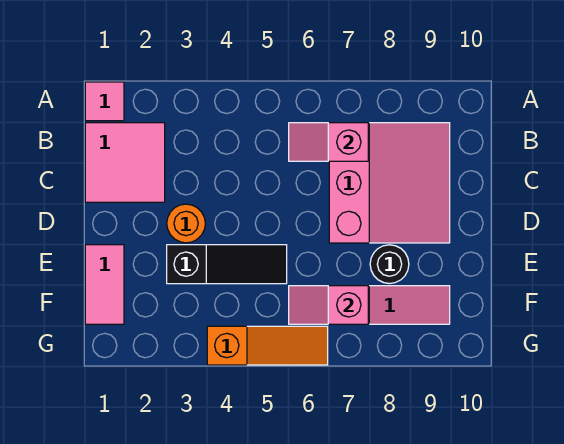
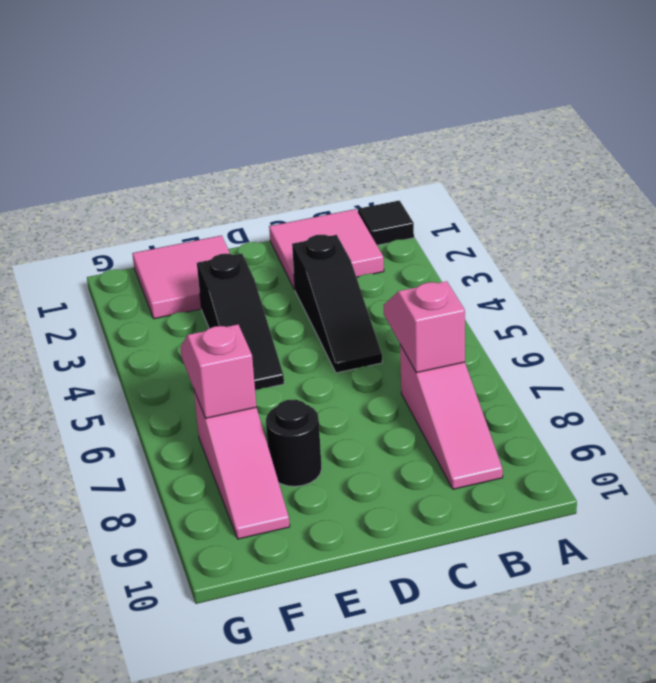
pink 1x1 tile [85,82,124,121] -> black 1x1 tile [358,201,414,245]
pink 3x3 slope [329,123,450,243] -> pink 1x3 slope [400,345,503,489]
none -> black 1x3 slope [292,235,382,373]
orange 1x1 round brick [167,204,205,243] -> none
pink 1x2 tile [85,245,124,324] -> pink 2x2 tile [132,236,230,319]
orange 1x3 slope [207,326,328,365] -> none

